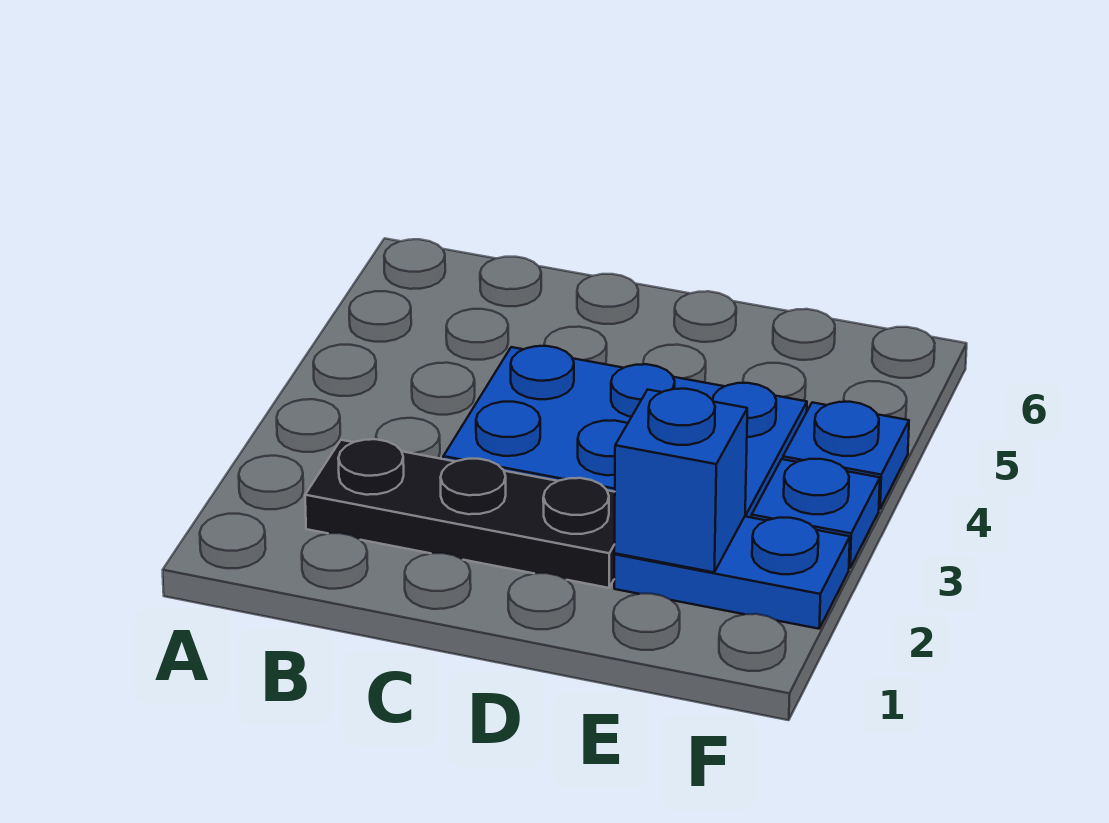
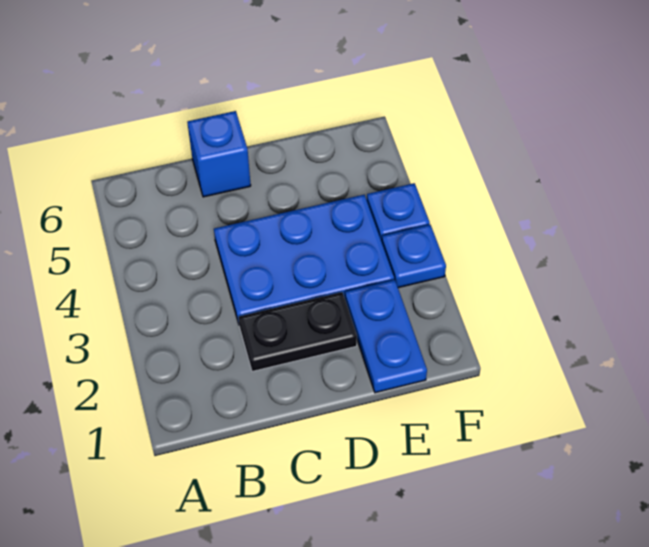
black 1x3 plate [305,439,615,588] -> black 1x2 plate [239,292,357,371]
blue 1x2 plate [614,517,850,629] -> blue 1x2 plate turned to [345,280,427,393]
blue 1x1 brick [614,389,747,572] -> blue 1x1 brick moved to [187,111,251,197]

